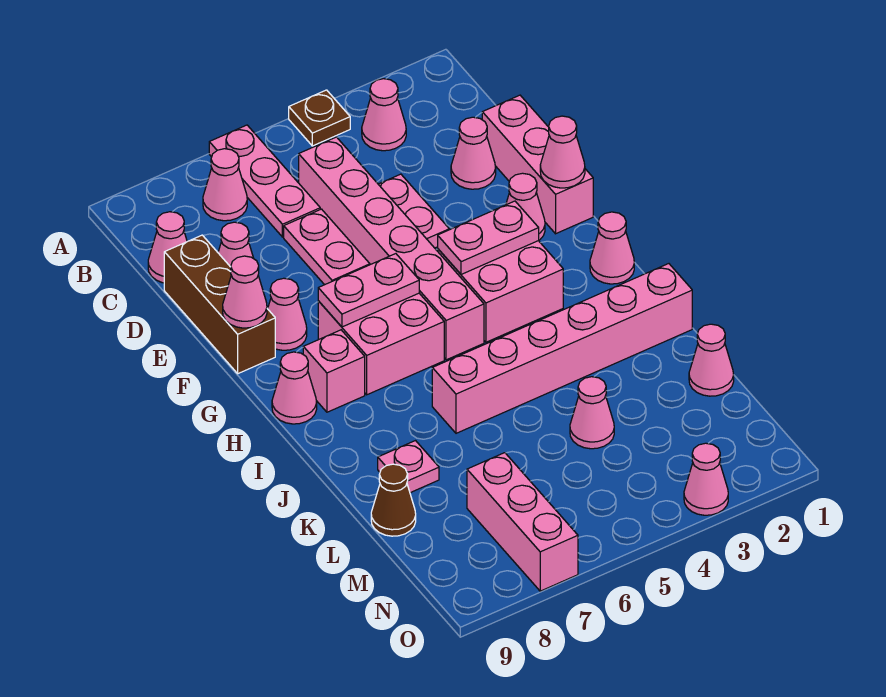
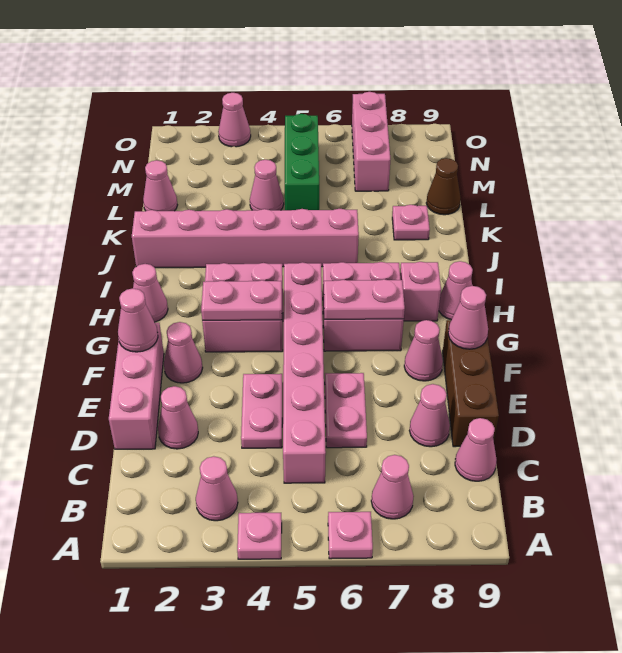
brown 1x1 plate [289,90,350,146] -> pink 1x1 plate [237,513,282,559]
pink 1x3 plate [209,125,320,237] -> pink 1x1 plate [328,512,373,559]
none -> green 1x3 brick [285,114,319,210]

